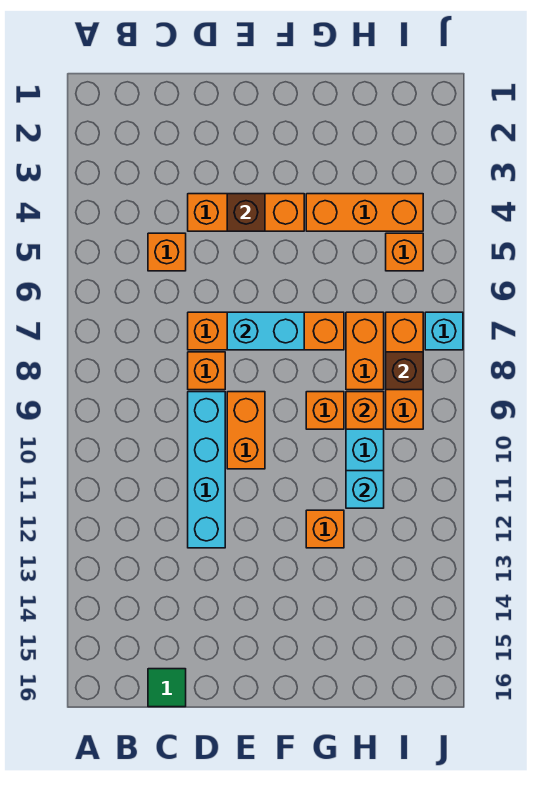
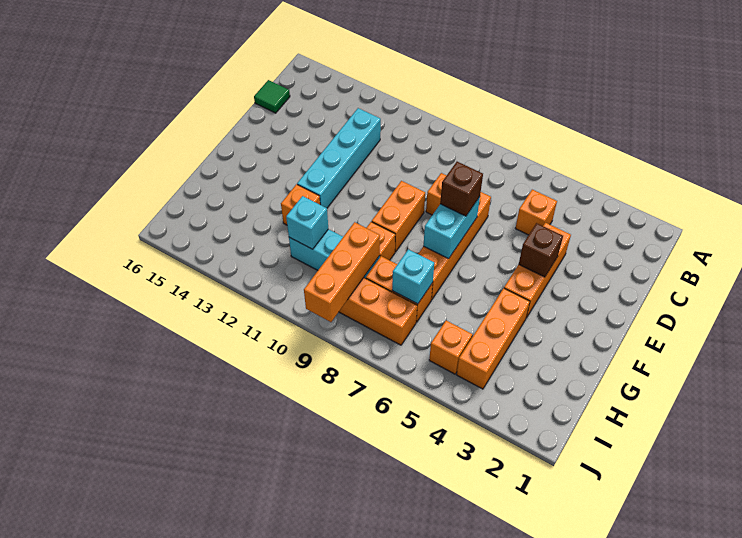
cyan 1x4 brick [188,392,225,548] -> cyan 1x4 brick turned to [297,108,381,208]
orange 1x2 brick [227,392,265,469] -> orange 1x2 brick turned to [372,181,425,252]
orange 1x1 brick [346,392,384,429] -> orange 1x3 brick [304,222,380,322]
brown 1x1 brick [386,352,423,390] -> brown 1x1 brick moved to [440,162,483,216]
cyan 1x1 brick [425,312,463,350] -> cyan 1x1 brick moved to [392,249,434,304]

